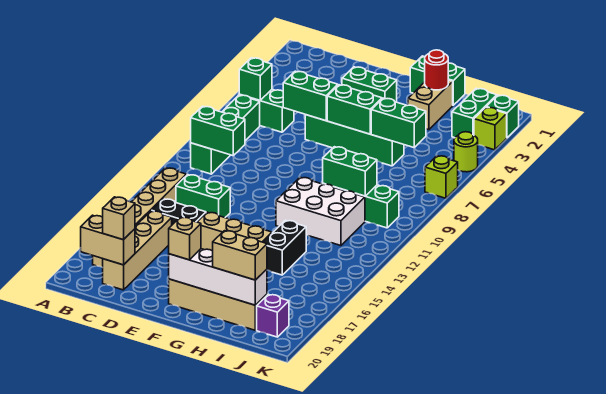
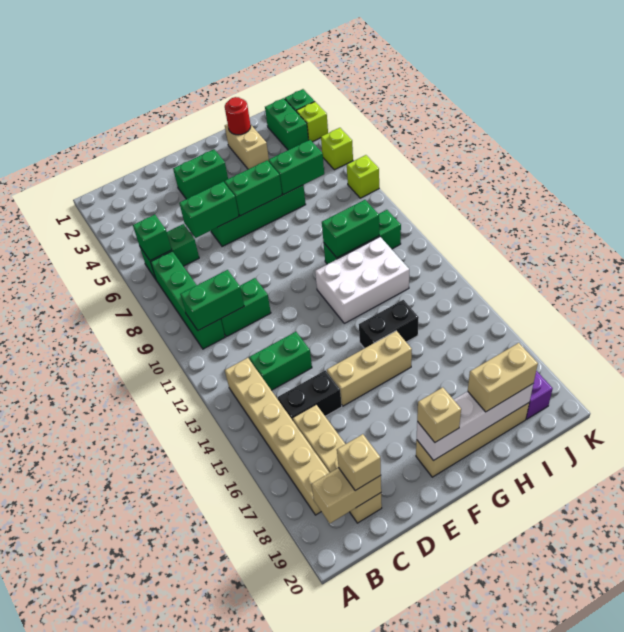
green 1x2 brick [410,56,465,105] -> green 1x2 brick moved to [221,278,271,337]
black 1x2 brick [263,220,306,275] -> black 1x2 brick turned to [359,300,419,348]
lime 1x1 round brick [454,132,478,172] -> lime 1x1 brick [321,128,353,170]

